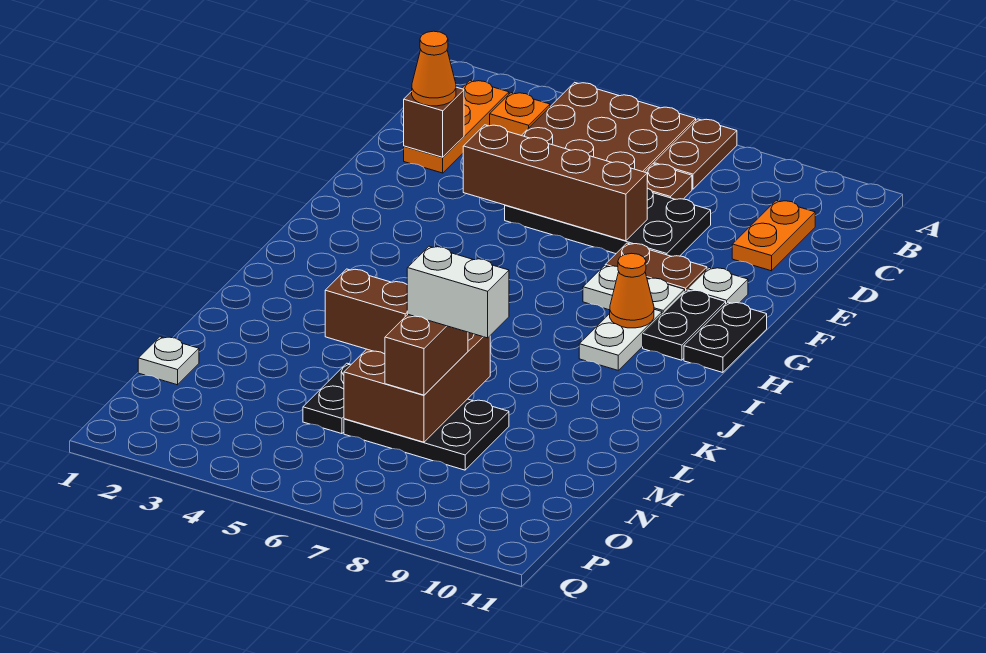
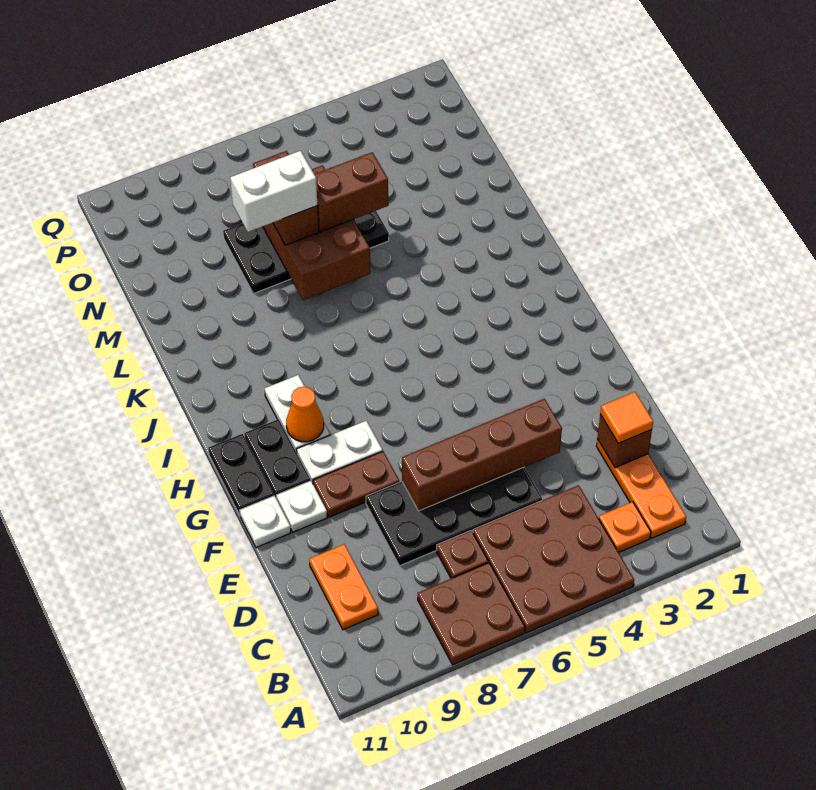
brown 1x2 plate [654,119,737,189] -> brown 2x2 plate [418,563,525,665]
orange 1x1 cone [412,31,456,106] -> orange 1x1 tile [600,392,653,443]
white 1x1 plate [138,337,199,385] -> white 1x1 plate moved to [240,496,291,547]

